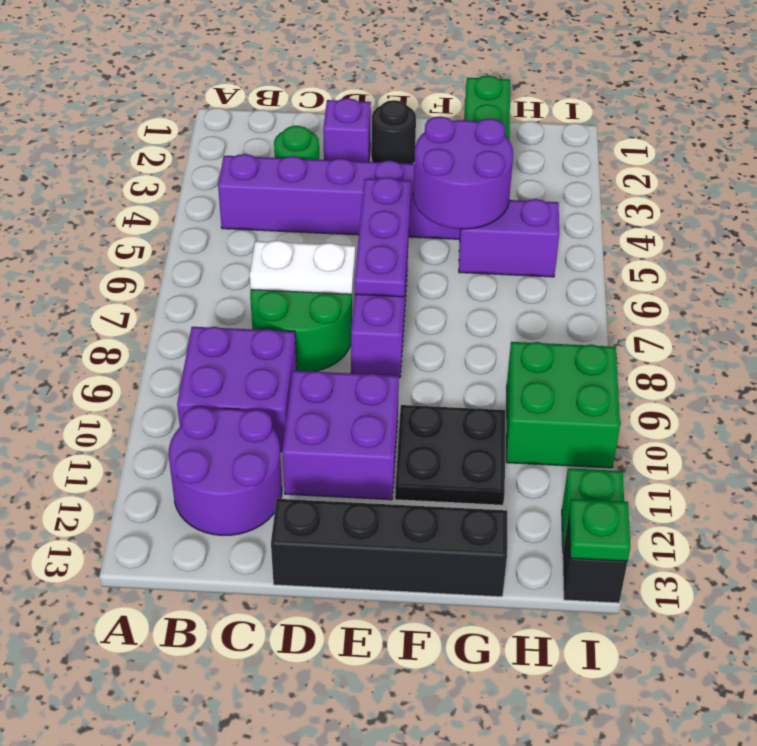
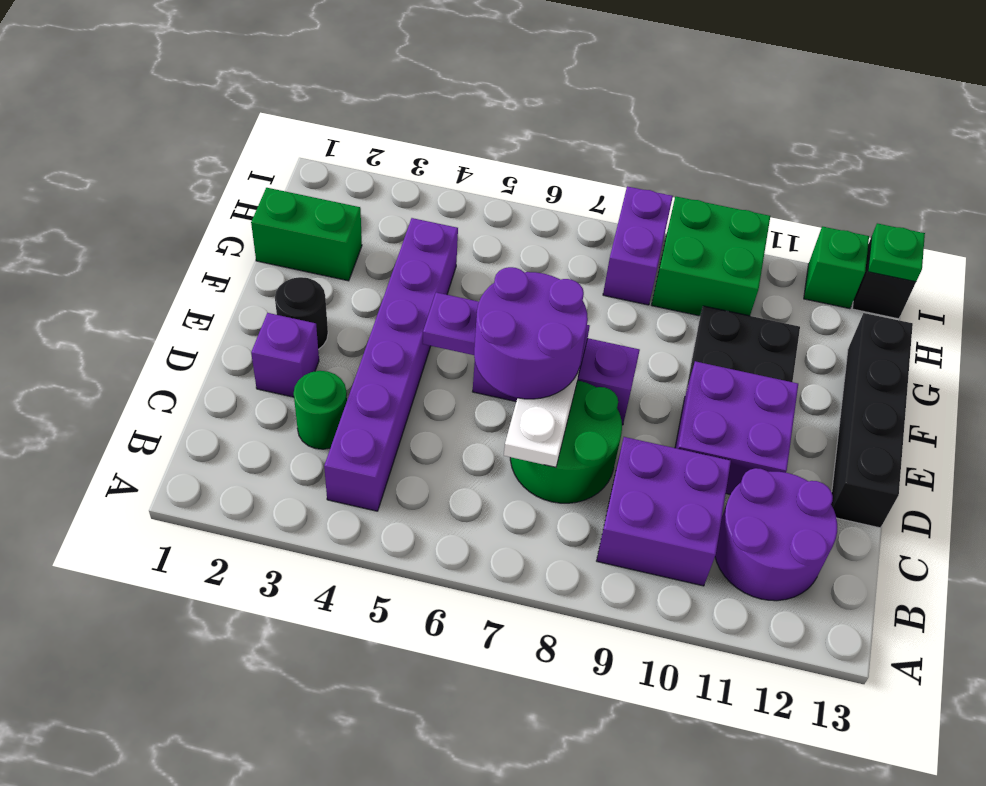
purple 2x2 round brick [413,116,513,229] -> purple 2x2 round brick moved to [474,267,588,399]
purple 1x2 brick [459,199,559,277] -> purple 1x2 brick moved to [603,186,673,305]

